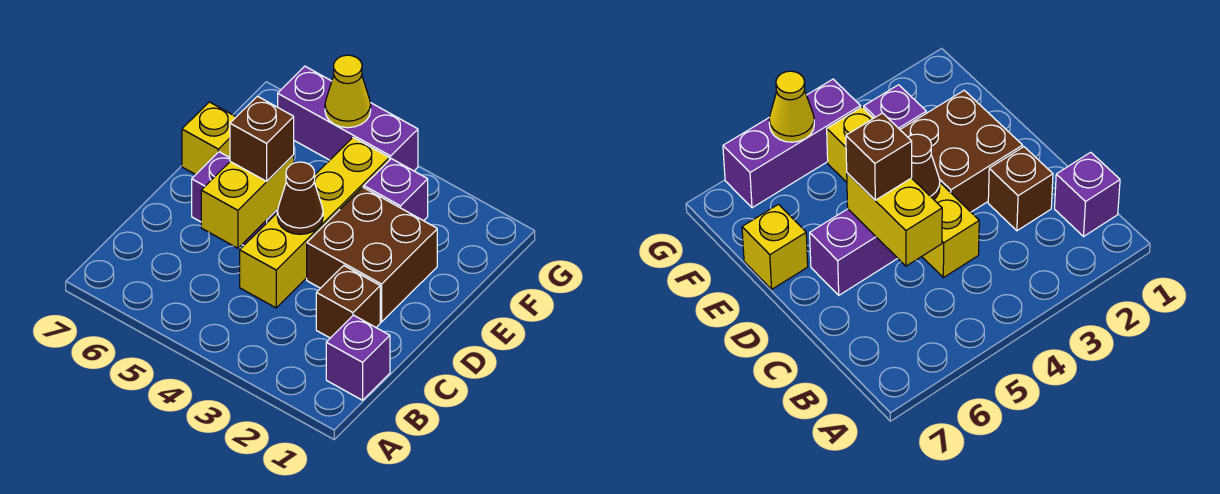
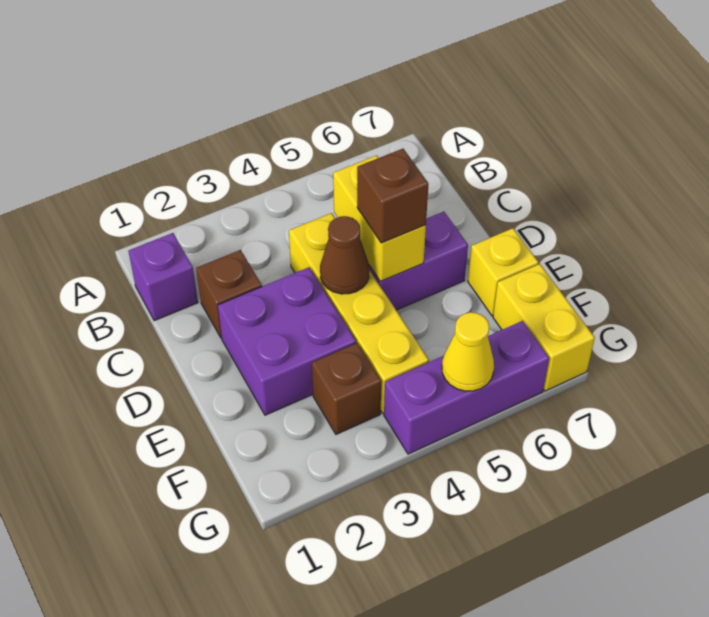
brown 2x2 brick [307,187,437,322] -> purple 2x2 brick [218,267,356,415]
purple 1x1 brick [364,159,428,221] -> brown 1x1 brick [312,343,381,434]
none -> yellow 1x2 brick [493,264,595,391]

